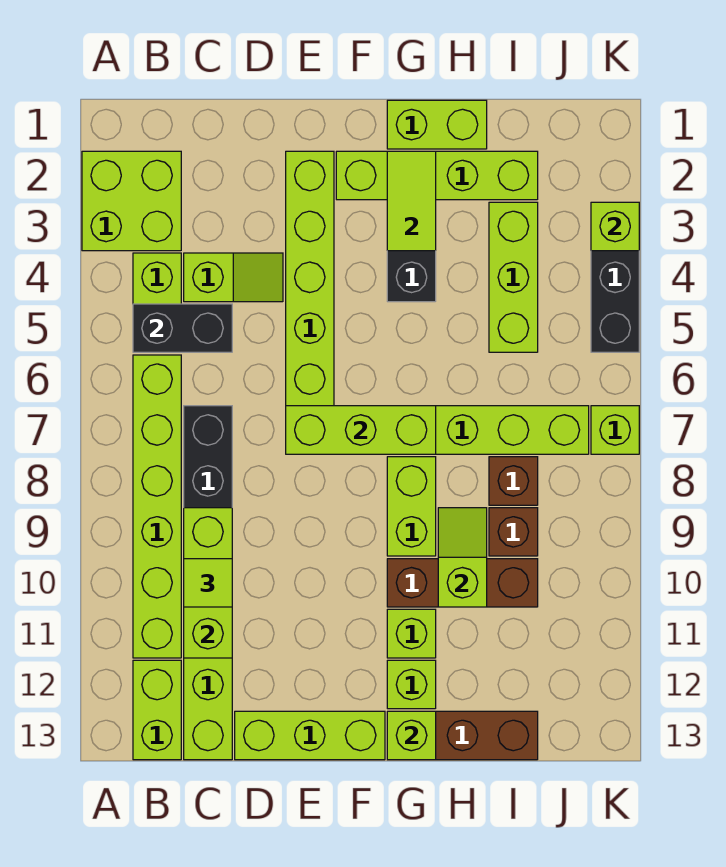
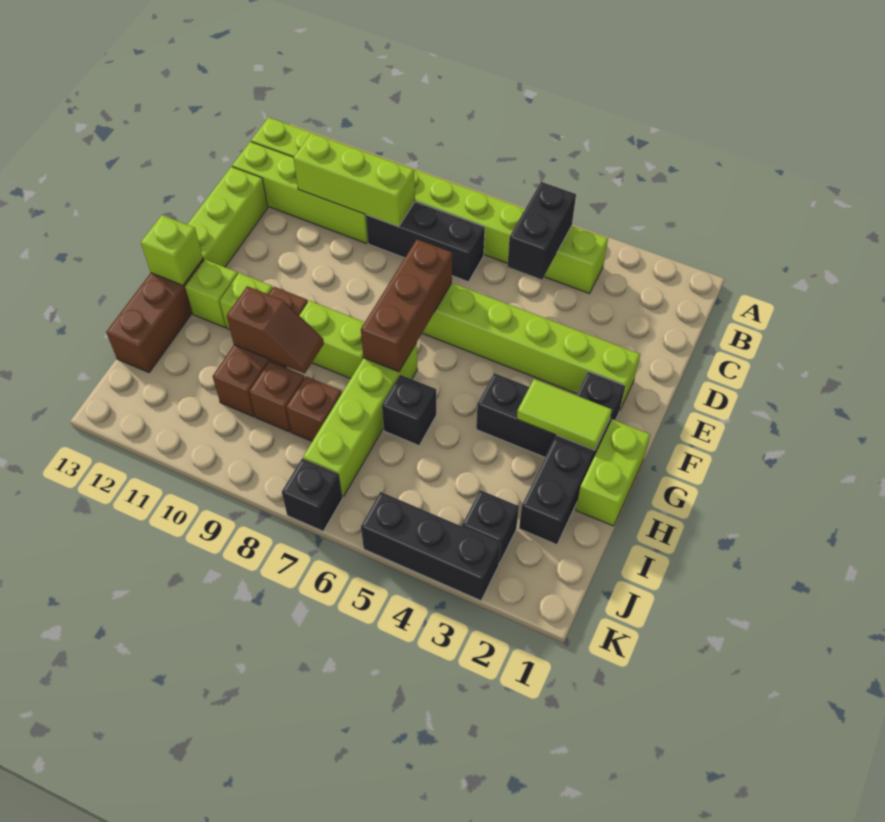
lime 2x2 brick [82,151,181,251] -> none
lime 1x2 slope [184,253,283,302] -> none
lime 1x1 tile [184,559,232,607] -> none
lime 1x3 brick [286,406,436,454] -> brown 1x3 brick [361,239,452,372]
lime 1x4 brick [336,151,538,200] -> black 1x4 brick [519,372,625,545]
none -> black 1x1 brick [382,375,436,445]
lime 1x2 slope [438,508,487,607] -> brown 1x2 slope [227,286,324,373]
lime 1x3 brick [489,202,538,352] -> none
none -> black 1x1 brick [462,490,519,563]
lime 1x1 brick [591,202,639,251] -> none
lime 1x1 brick [591,406,639,454] -> black 1x1 brick [282,458,343,531]

